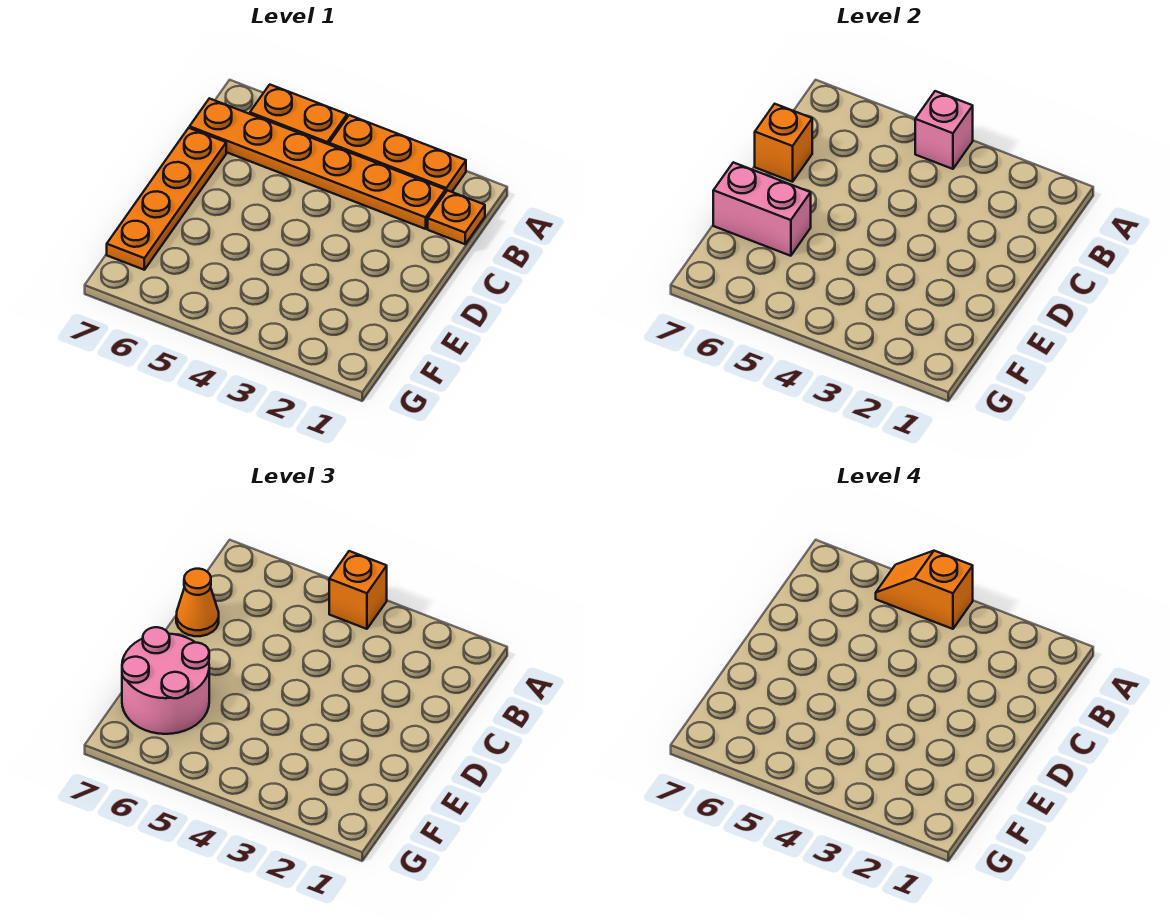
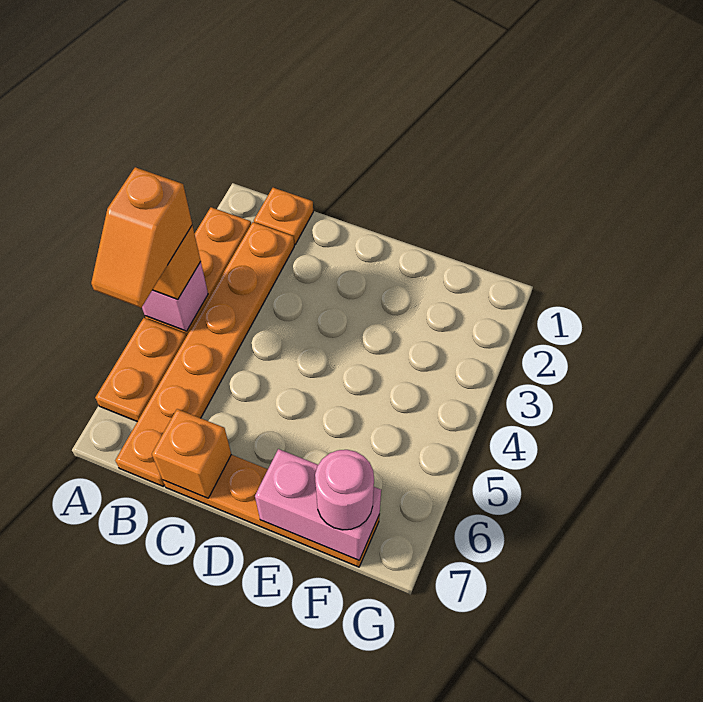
orange 1x1 cone [176,569,219,636] -> none
pink 1x2 brick [713,162,811,256] -> pink 1x2 brick turned to [255,449,381,560]
pink 2x2 round brick [122,627,209,734] -> pink 1x1 round brick [315,450,374,530]

